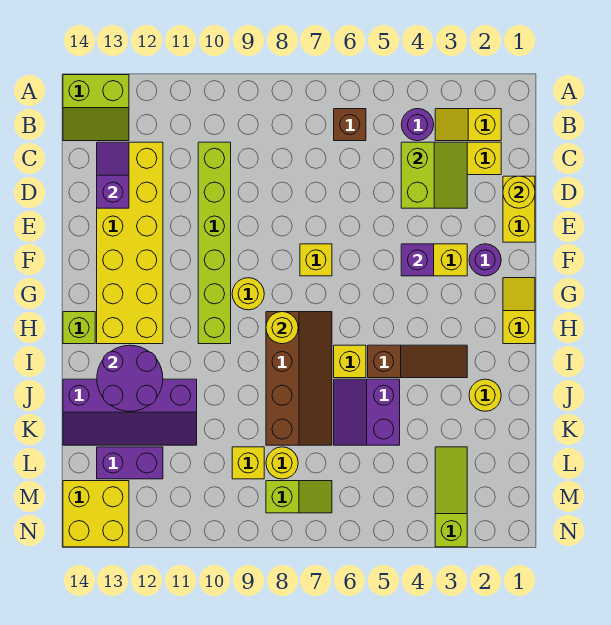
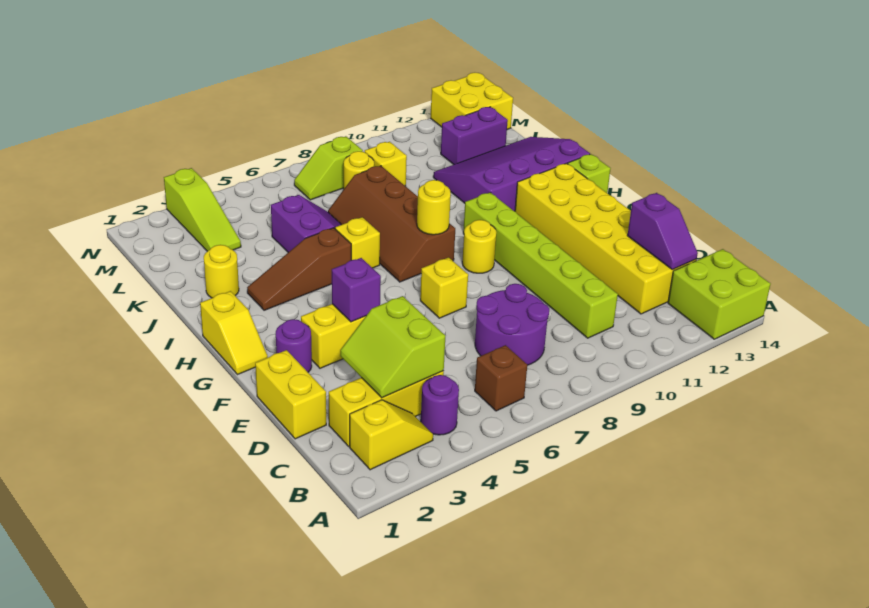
lime 2x2 slope [63,75,129,141] -> lime 2x2 brick [668,249,770,339]
yellow 1x1 round brick [503,176,535,208] -> none
purple 2x2 round brick [97,345,163,411] -> purple 2x2 round brick moved to [475,284,549,365]
purple 2x4 slope [63,379,197,445] -> purple 3x4 slope [433,137,590,211]

